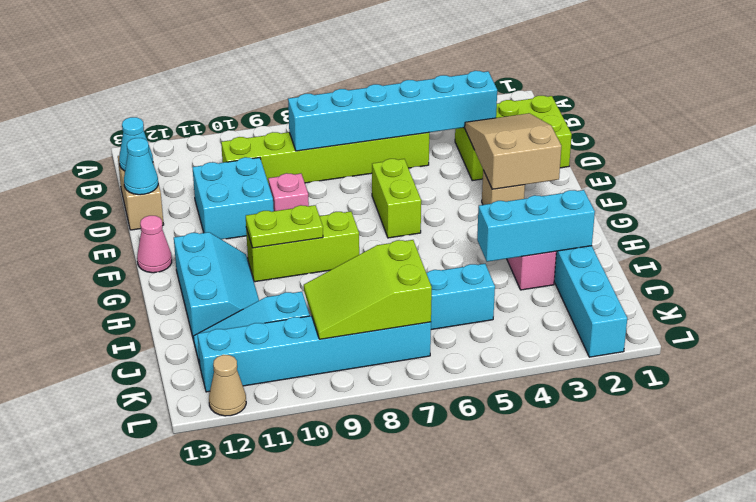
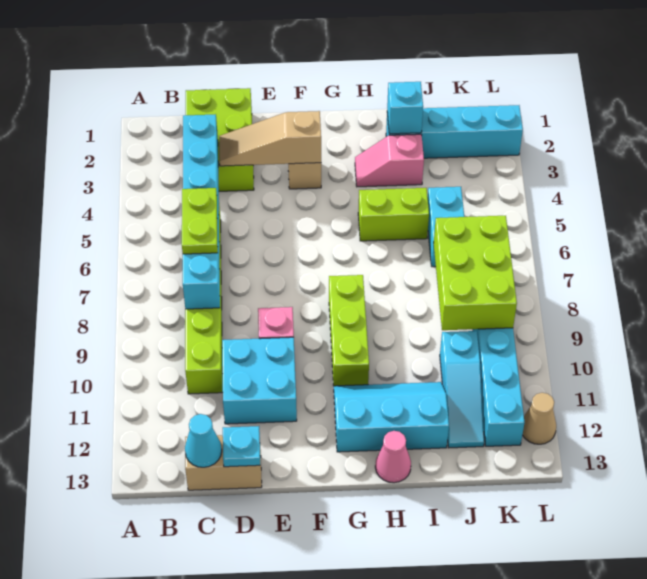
tan 2x3 slope [465,113,561,189] -> tan 1x3 slope [219,111,321,166]
cyan 1x1 cone [124,138,158,195] -> cyan 1x1 plate [223,426,260,467]
lime 1x2 brick [372,159,421,238] -> lime 1x2 brick moved to [358,188,429,241]
pink 1x1 cone [137,216,172,273] -> pink 1x1 cone moved to [375,431,411,483]
lime 1x2 plate [246,205,323,248] -> lime 1x2 plate moved to [182,188,218,254]
cyan 1x3 brick [477,190,595,262] -> cyan 1x1 brick [387,82,423,134]
lime 2x3 slope [304,240,432,339] -> lime 2x3 brick [433,216,517,330]

